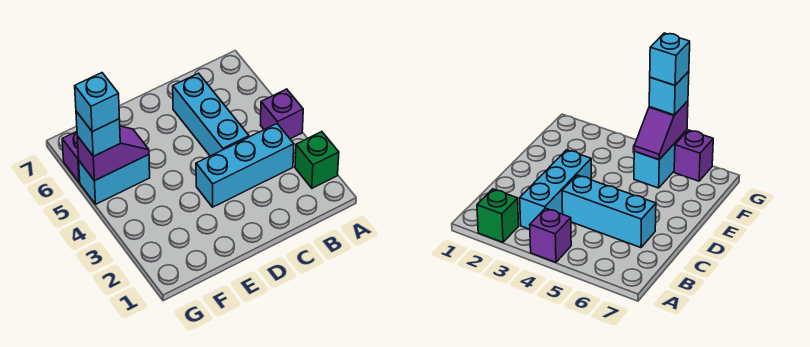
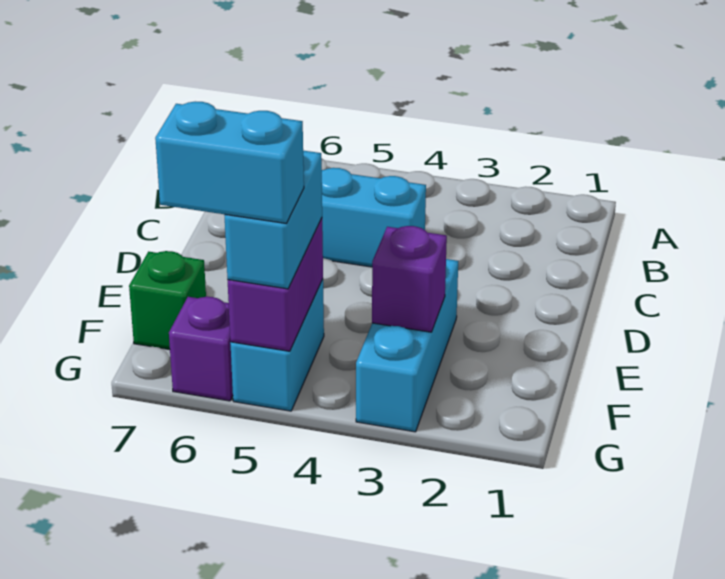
green 1x1 brick [295,132,339,188] -> green 1x1 brick moved to [129,251,206,350]
purple 1x1 brick [261,89,303,139] -> purple 1x1 brick moved to [372,226,447,332]
cyan 1x3 brick [196,124,294,207] -> cyan 1x3 brick moved to [356,259,458,432]
purple 1x2 slope [77,126,149,181] -> purple 1x2 brick [228,218,323,351]
cyan 1x1 brick [76,111,120,156] -> cyan 1x2 brick [224,151,322,289]
cyan 1x1 brick [75,73,119,132] -> cyan 1x2 brick [155,101,304,224]

